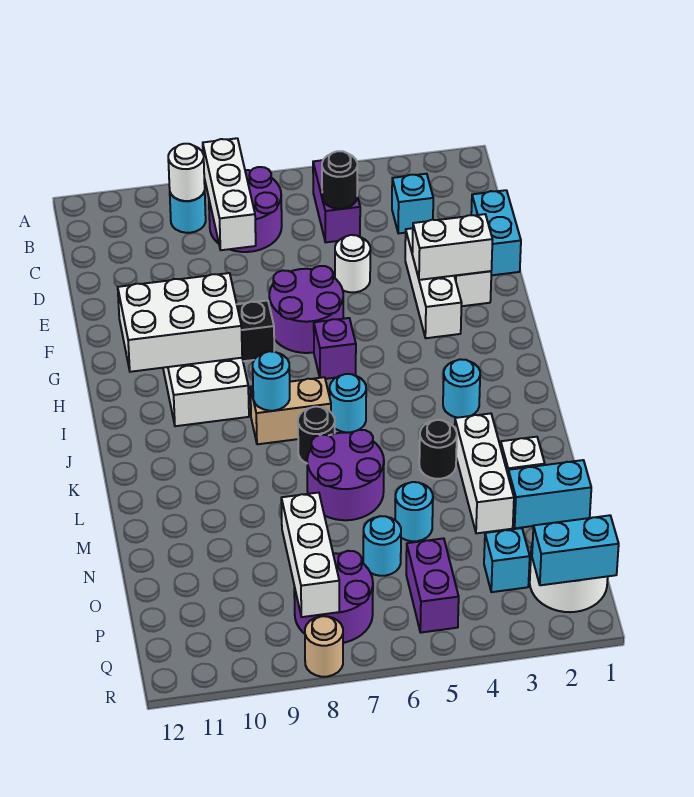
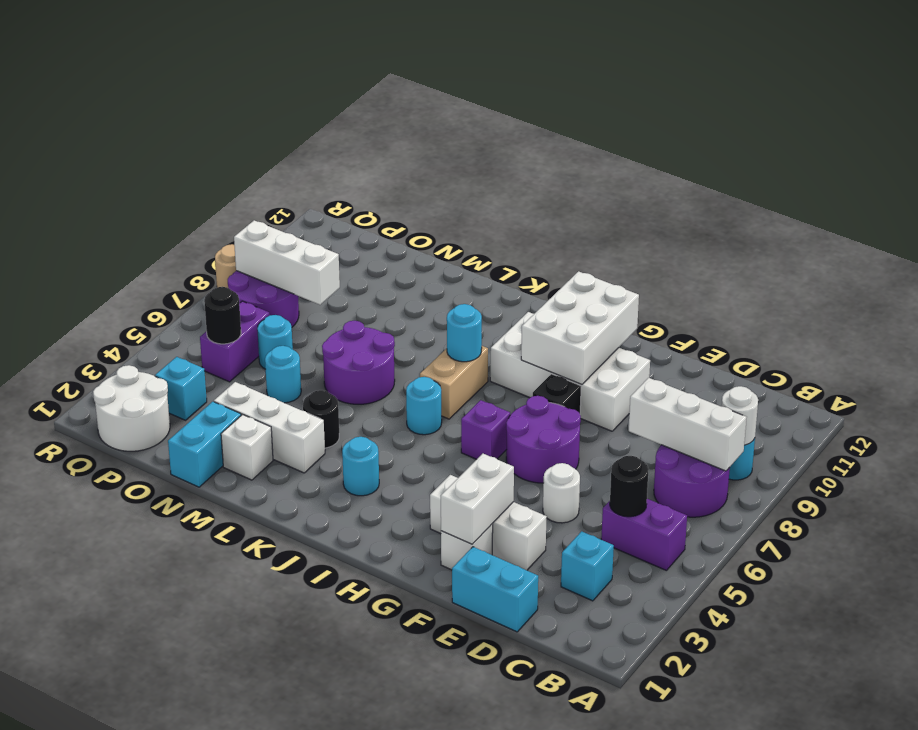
black 1x1 round brick [298,407,335,463] -> black 1x1 round brick moved to [204,287,241,344]
purple 1x2 brick [406,538,459,633] -> purple 1x2 brick turned to [200,301,270,382]
cyan 1x2 brick [532,515,619,585] -> none

